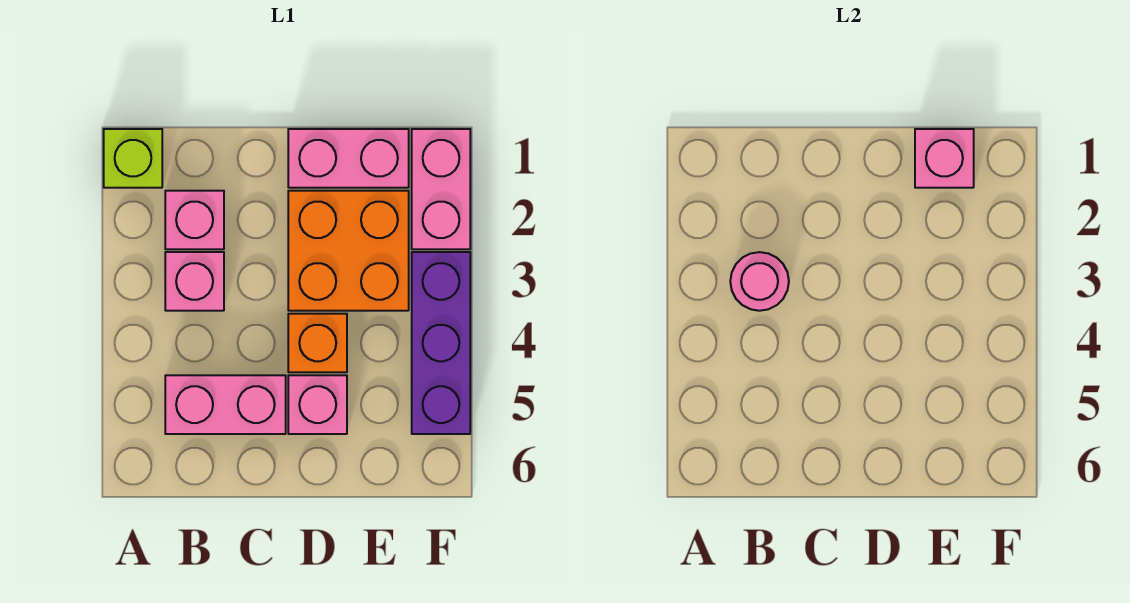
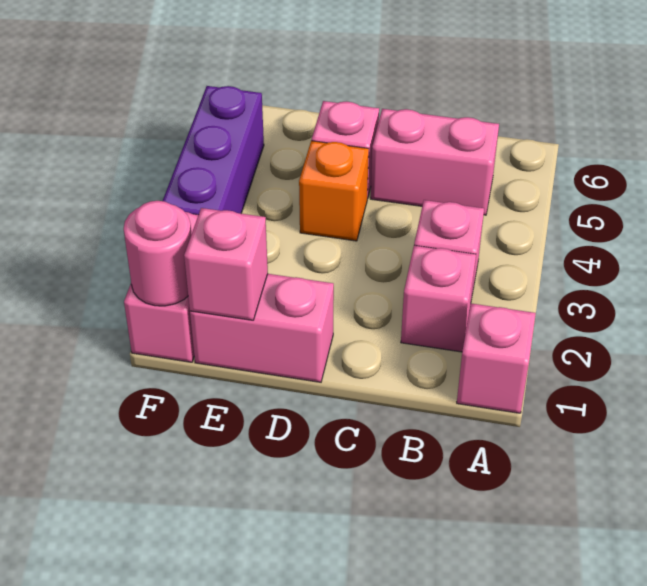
lime 1x1 brick [104,129,162,188] -> pink 1x1 brick [457,303,536,413]
pink 1x1 round brick [730,252,789,311] -> pink 1x1 round brick moved to [124,201,191,306]
orange 2x2 brick [288,191,409,311] -> none

